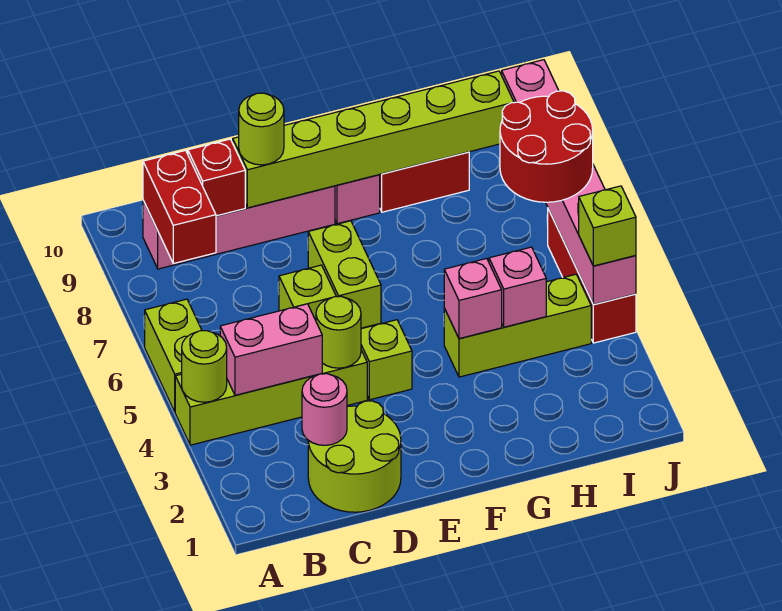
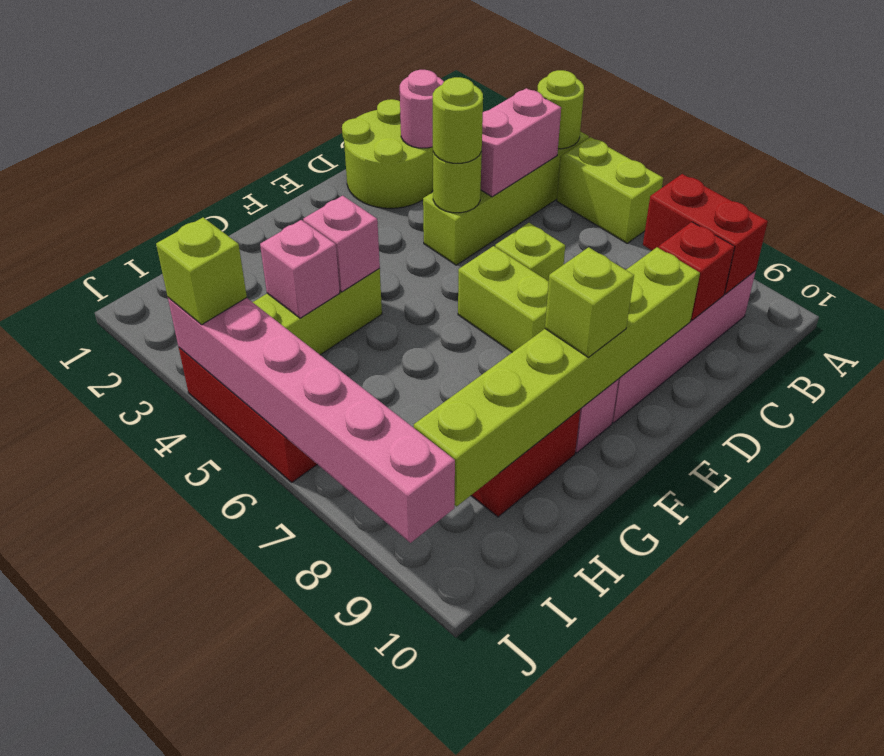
lime 1x1 round brick [239,93,284,165] -> lime 1x1 round brick moved to [433,77,483,163]
lime 1x1 brick [361,320,412,400] -> lime 1x1 brick moved to [545,247,634,357]
red 2x2 round brick [500,91,593,202] -> none

